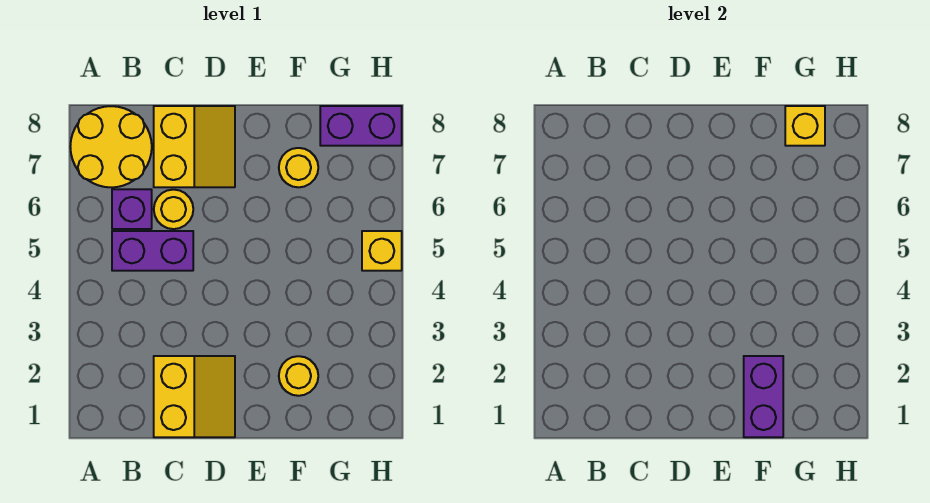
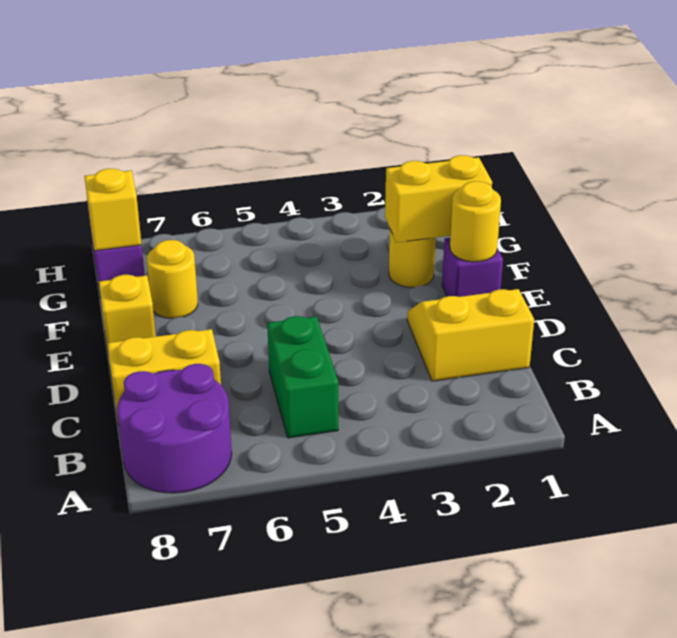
yellow 2x2 round brick [70,106,152,187] -> purple 2x2 round brick [117,364,232,493]
purple 1x2 brick [112,231,193,271] -> green 1x2 brick [267,316,338,438]
purple 1x1 brick [112,189,152,229] -> purple 1x1 brick moved to [442,238,503,297]
yellow 1x1 round brick [154,190,193,229] -> yellow 1x1 round brick moved to [450,181,501,262]
purple 1x2 brick [744,356,783,437] -> yellow 1x2 brick [385,155,492,242]
yellow 1x1 brick [362,231,402,271] -> yellow 1x1 brick moved to [99,275,156,348]

